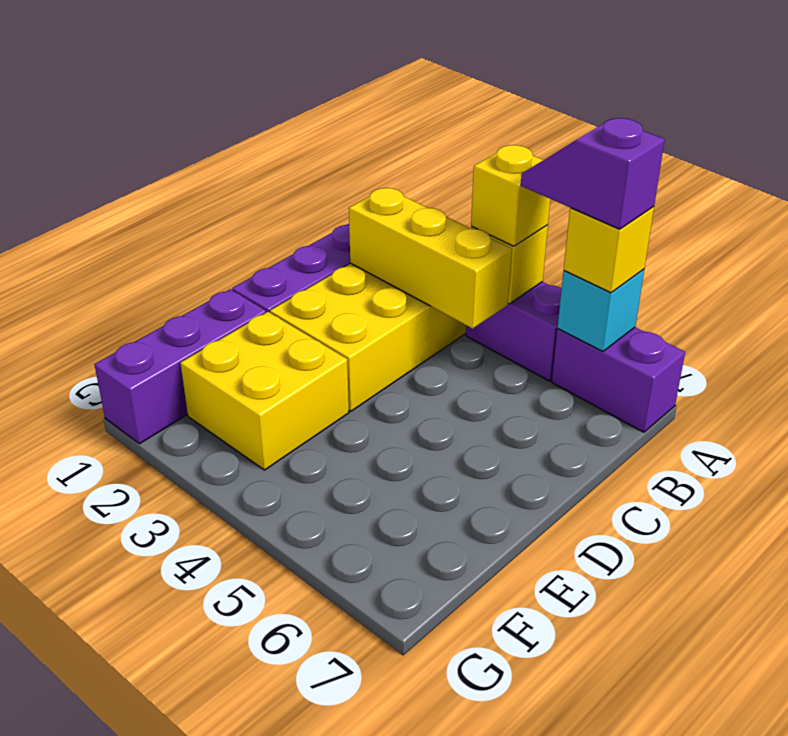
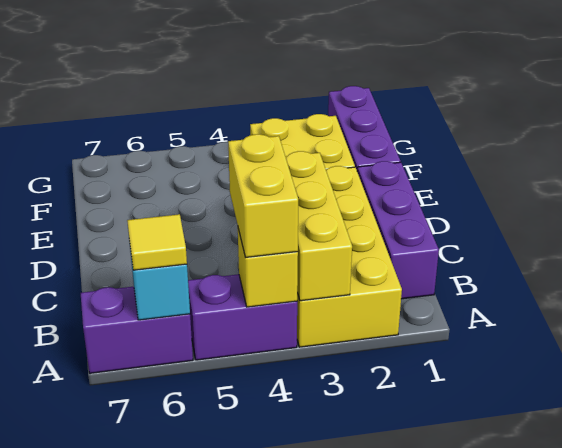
yellow 1x1 brick [471,145,550,246] -> yellow 1x2 brick [228,134,298,258]
purple 1x2 slope [521,118,665,229] -> none
yellow 1x1 brick [564,207,654,293] -> yellow 1x1 tile [127,214,187,270]
yellow 1x3 brick [349,188,512,329] -> yellow 1x3 brick turned to [285,151,352,301]

